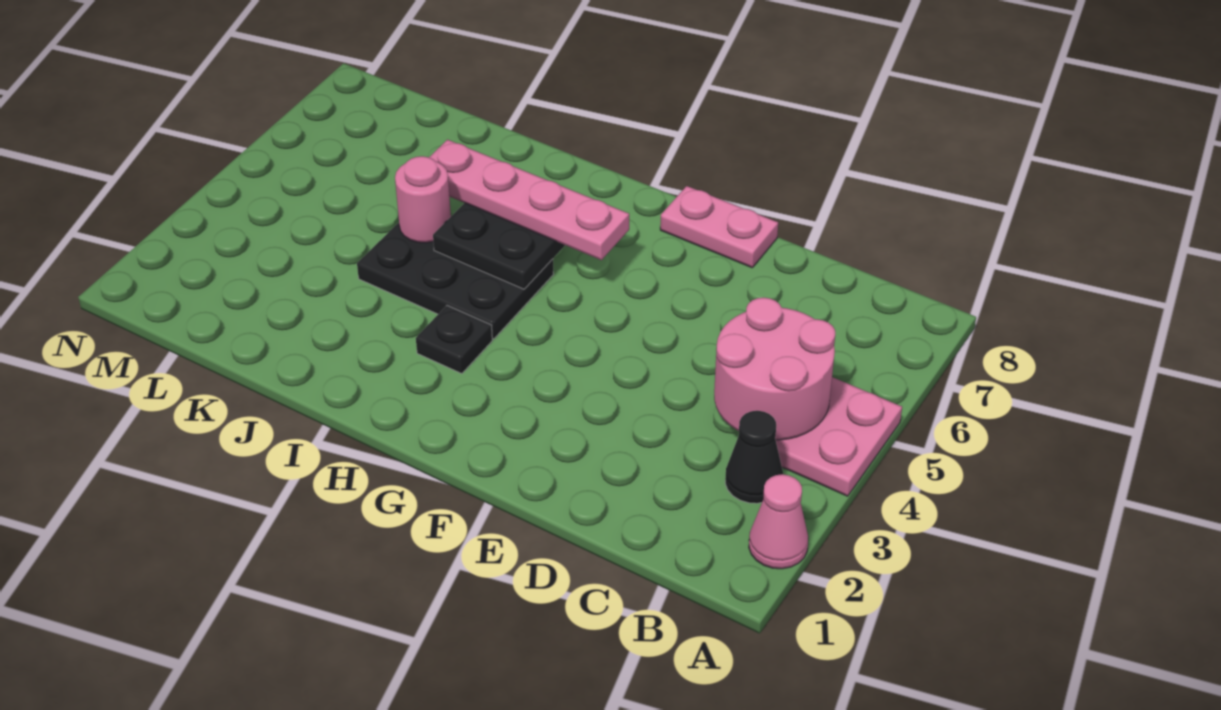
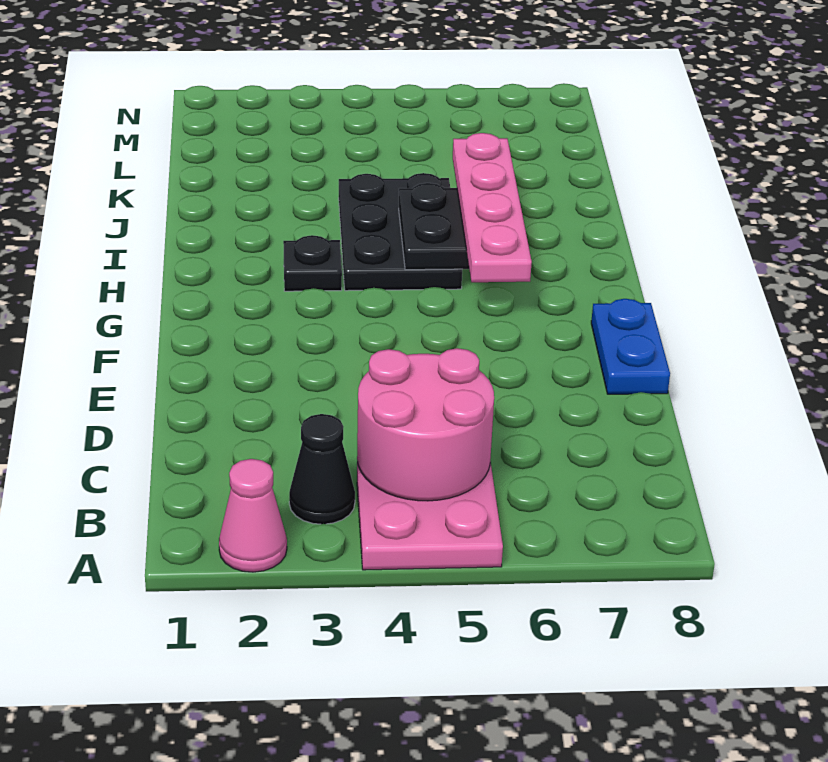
pink 1x2 plate [660,186,778,268] -> blue 1x2 plate [591,299,670,394]
pink 1x1 round brick [395,156,451,243] -> none

